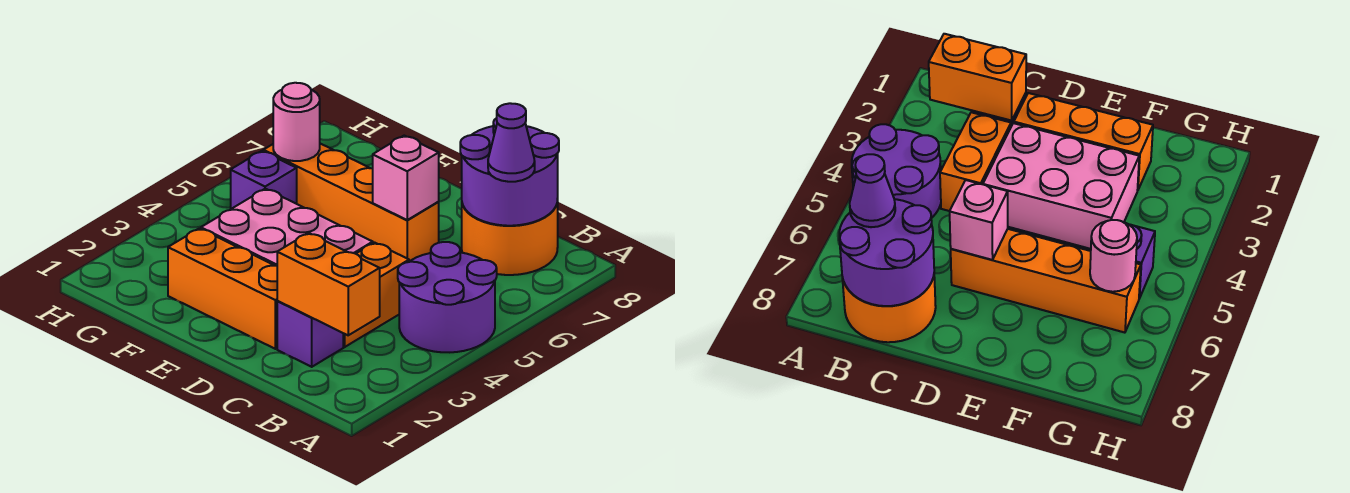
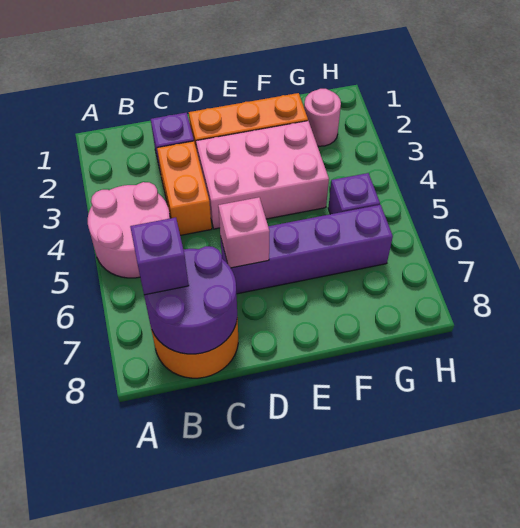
purple 2x2 round brick [398,242,497,352] -> pink 2x2 round brick [88,182,170,278]
orange 1x2 brick [277,233,380,335] -> none
purple 1x1 cone [488,103,535,182] -> purple 1x1 brick [130,218,189,295]
orange 1x4 brick [263,144,439,261] -> purple 1x4 brick [220,205,393,294]
pink 1x1 round brick [273,83,320,161] -> pink 1x1 round brick moved to [304,89,341,146]

